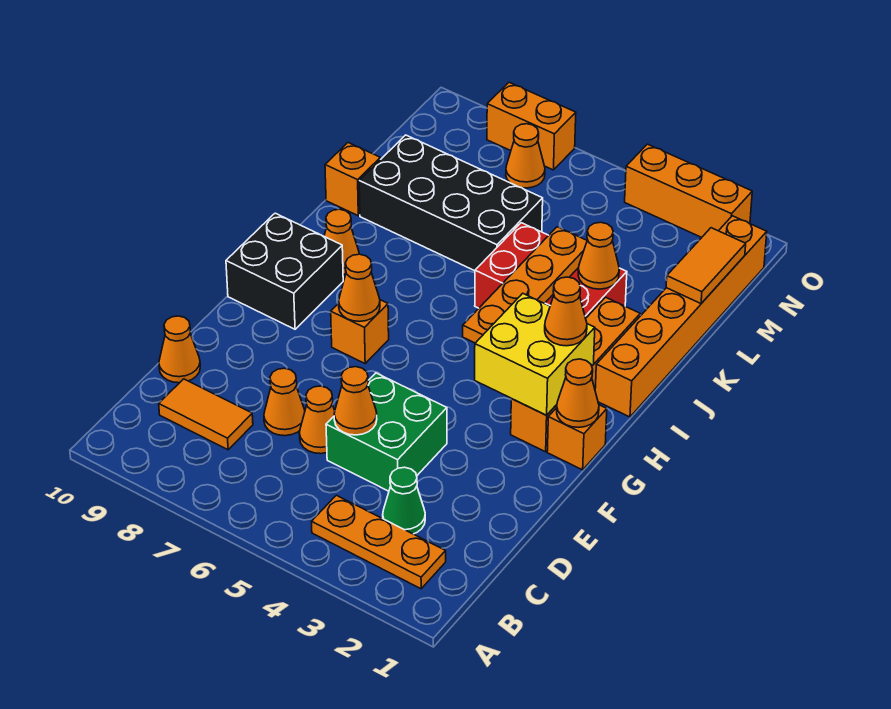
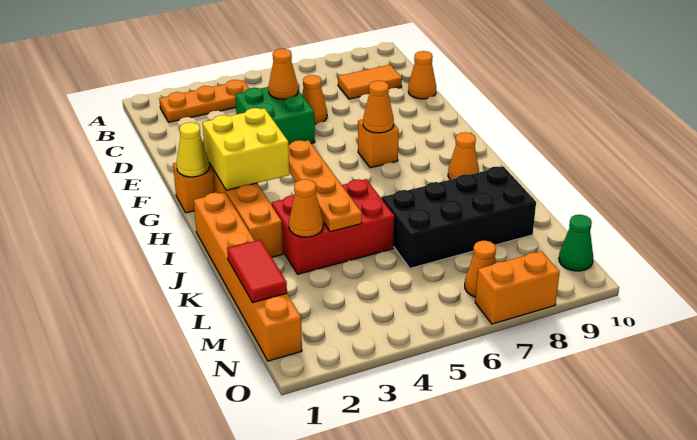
green 1x1 cone [383,467,425,534] -> green 1x1 cone moved to [559,215,593,271]
orange 1x1 cone [264,368,305,436] -> none
orange 1x1 cone [557,359,599,427] -> yellow 1x1 cone [177,122,209,177]
black 2x2 brick [226,213,343,329] -> none
orange 1x1 cone [545,277,587,346] -> none
orange 1x1 brick [325,143,380,216] -> none
orange 1x2 tile [666,228,746,303] -> red 1x2 tile [227,240,287,302]
orange 1x3 brick [625,144,752,237] -> none

